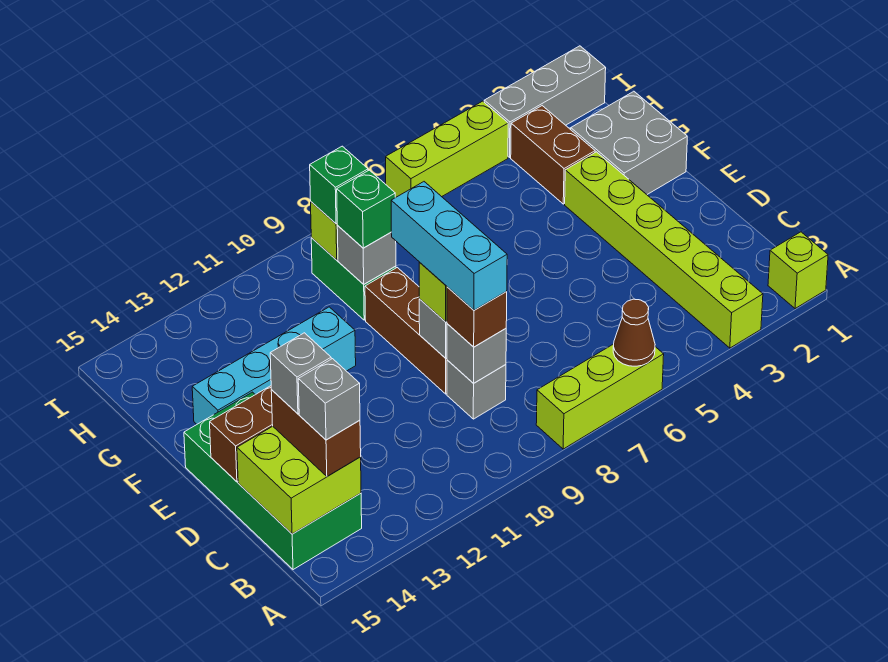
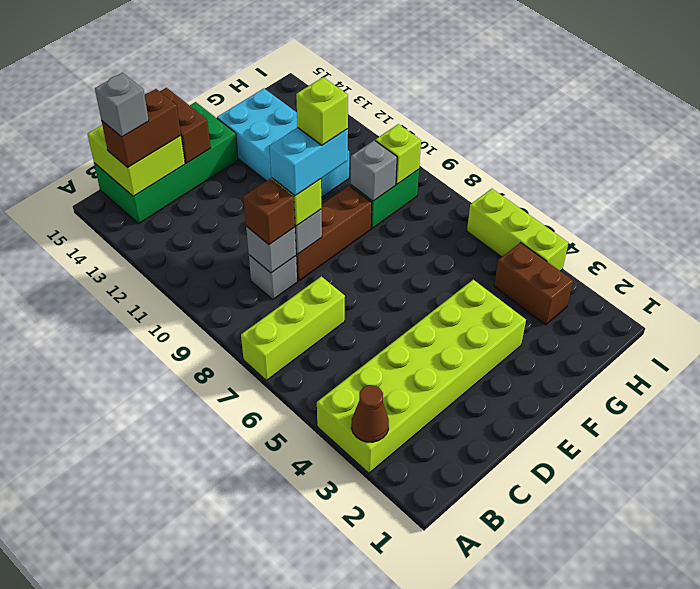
lime 1x1 brick [768,232,828,309] -> lime 1x1 brick moved to [296,77,348,145]
lime 1x6 brick [565,152,763,348] -> lime 2x6 brick [317,280,526,473]
lime 1x3 brick [536,344,664,449] -> lime 1x3 brick turned to [241,276,345,380]
brown 1x1 cone [613,299,655,366] -> brown 1x1 cone moved to [351,385,389,442]
cyan 1x3 brick [391,182,507,310] -> cyan 1x2 brick [269,128,348,196]
grey 1x1 brick [270,333,331,414] -> none
grey 2x2 brick [571,91,687,194] -> none
cyan 1x4 brick [192,307,356,424] -> cyan 2x4 brick [217,89,349,197]
brown 1x2 brick [511,106,595,204] -> brown 1x2 brick turned to [494,243,573,325]
green 1x1 brick [337,170,395,248] -> none
green 1x1 brick [310,146,368,224] -> none
grey 1x3 brick [484,46,606,157] -> none

